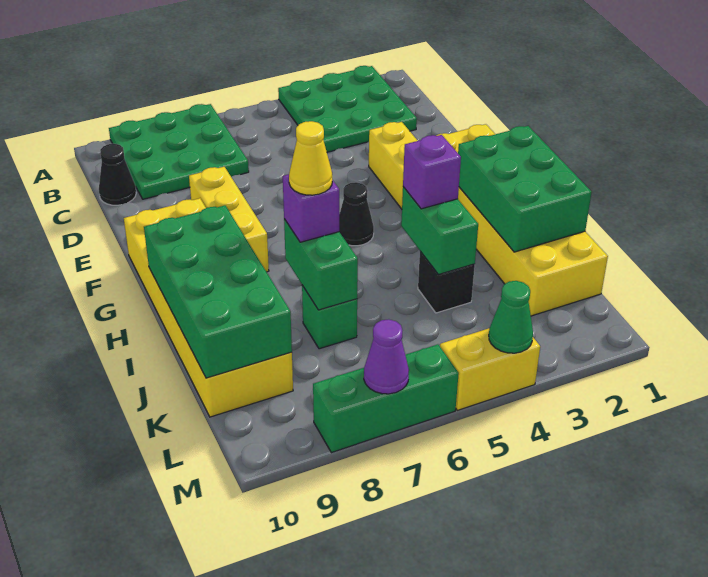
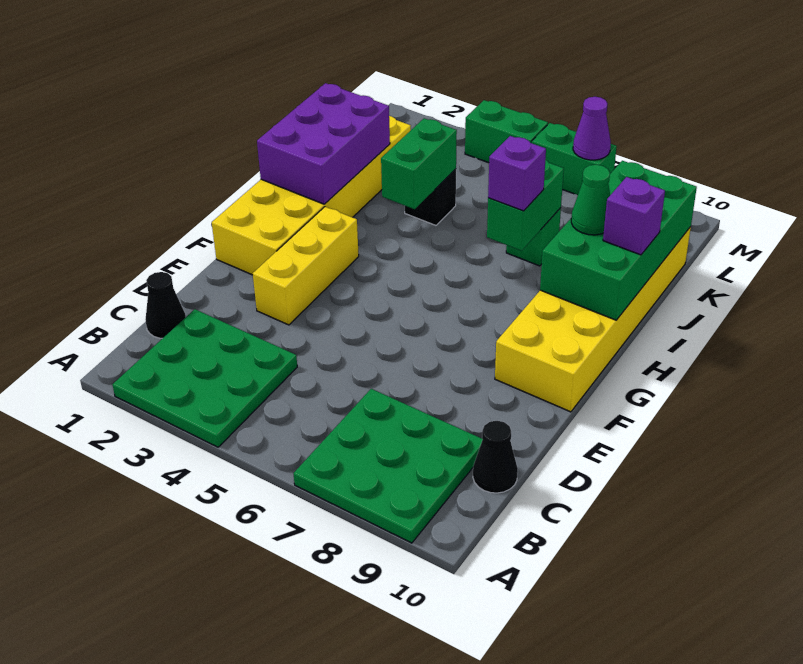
yellow 1x3 brick [189,167,269,272] -> none
black 1x1 cone [339,182,374,246] -> black 1x1 cone moved to [145,272,186,338]
green 2x3 brick [458,126,592,252] -> purple 2x3 brick [257,83,390,204]
purple 1x1 brick [403,135,461,209] -> purple 1x1 brick moved to [603,177,665,255]
yellow 1x1 cone [289,121,332,195] -> none
yellow 1x2 brick [440,328,540,410] -> green 1x2 brick [465,100,548,163]
green 1x1 cone [489,281,533,353] -> green 1x1 cone moved to [571,165,610,235]
green 1x3 brick [313,344,459,453] -> green 1x2 brick [532,123,617,195]

